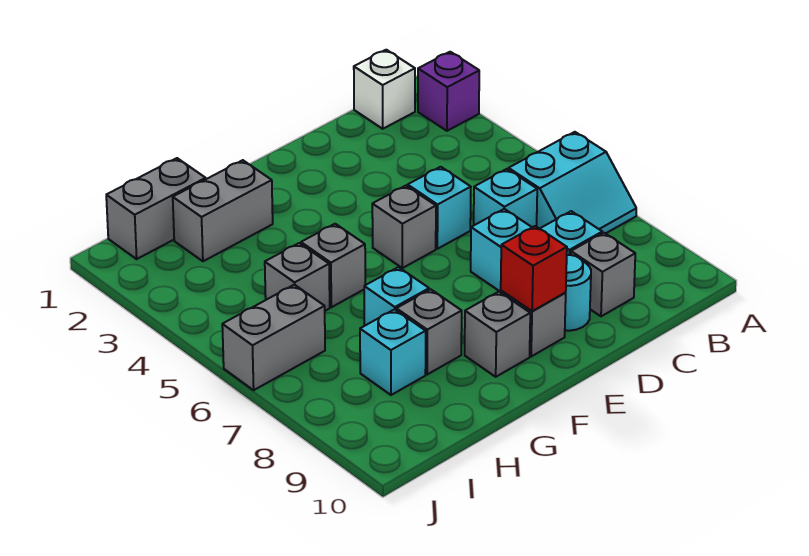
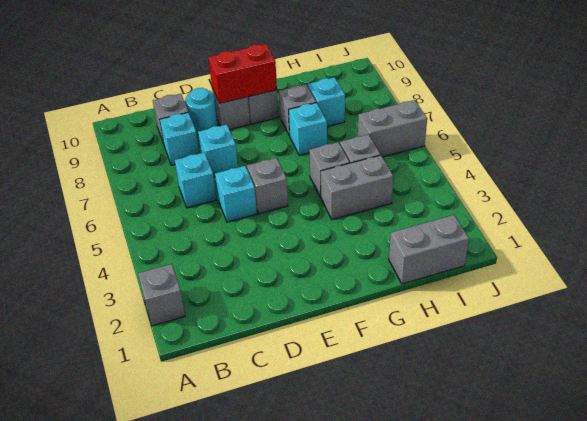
purple 1x1 brick [418,52,479,131] -> grey 1x1 brick [138,264,185,326]
cyan 2x2 slope [509,132,636,234] -> none
white 1x1 brick [354,50,415,129] -> none
red 1x1 brick [501,226,567,311] -> red 1x2 brick [208,44,277,103]
grey 1x2 brick [173,160,273,261] -> grey 1x2 brick moved to [321,155,393,220]

